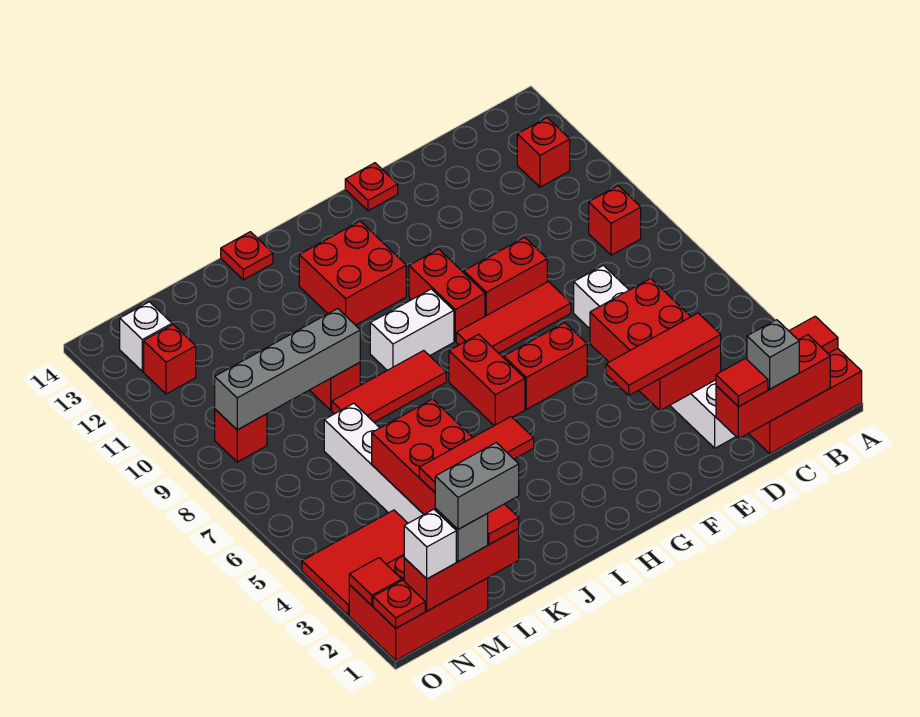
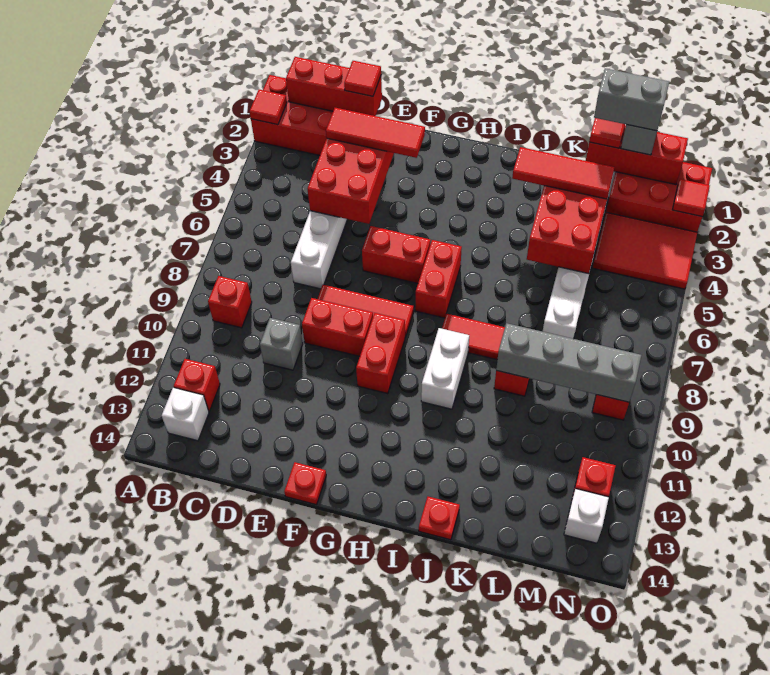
grey 1x1 brick [747,320,799,389] -> grey 1x1 brick moved to [260,318,303,370]
white 1x2 brick [370,289,454,370] -> white 1x2 brick turned to [421,328,469,409]
red 2x2 brick [299,221,406,325] -> none
white 1x1 brick [404,509,456,579] -> white 1x1 brick moved to [162,388,209,441]
red 1x1 plate [373,580,425,628] -> none

